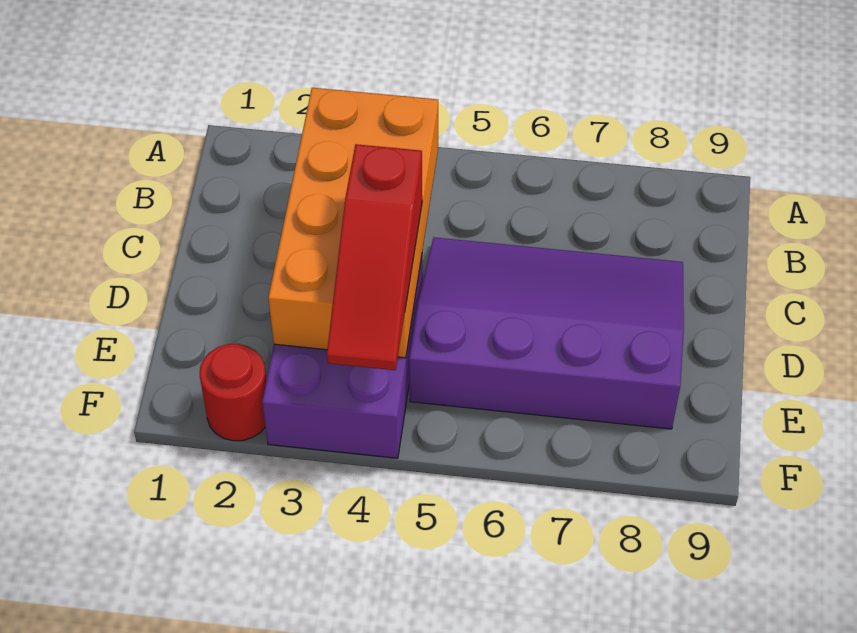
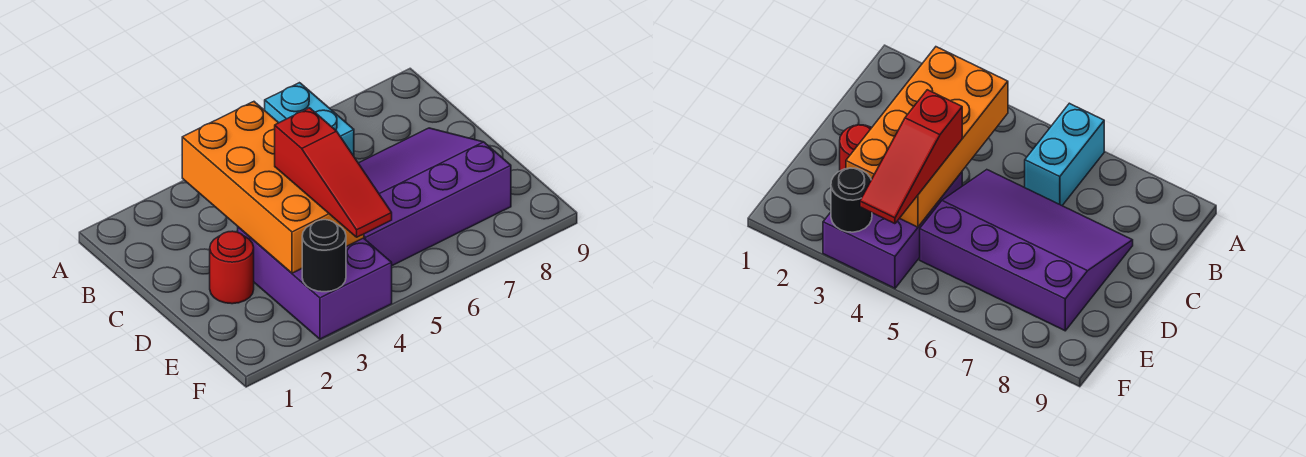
none -> cyan 1x2 brick [265,83,354,156]
red 1x1 round brick [200,344,267,441] -> red 1x1 round brick moved to [210,231,254,304]
none -> black 1x1 round brick [302,220,346,292]

